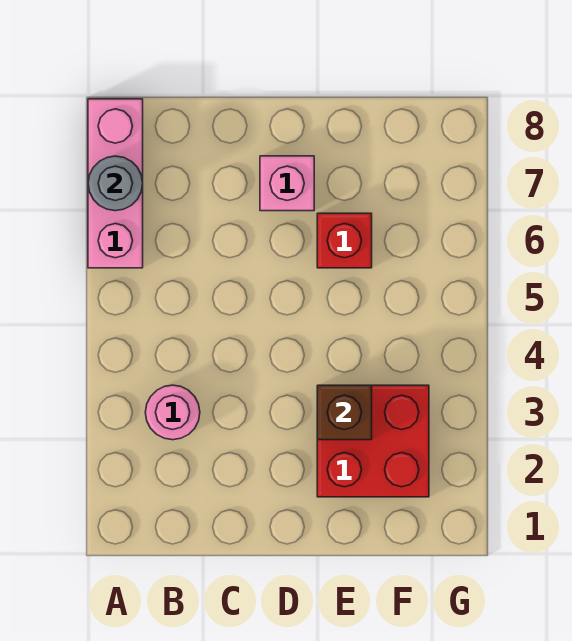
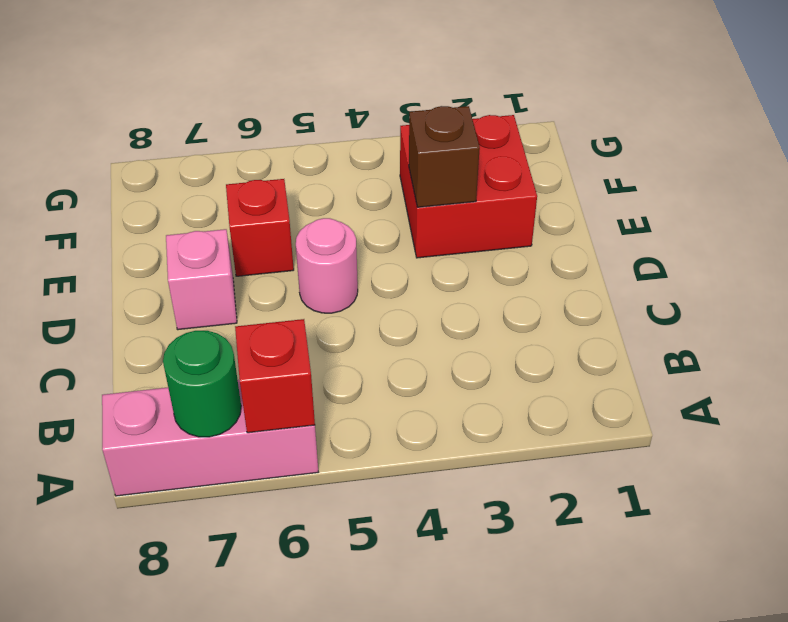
none -> red 1x1 brick [235,319,315,433]
grey 1x1 round brick [88,156,143,211] -> green 1x1 round brick [163,331,241,437]
pink 1x1 round brick [145,385,200,440] -> pink 1x1 round brick moved to [296,218,358,313]

